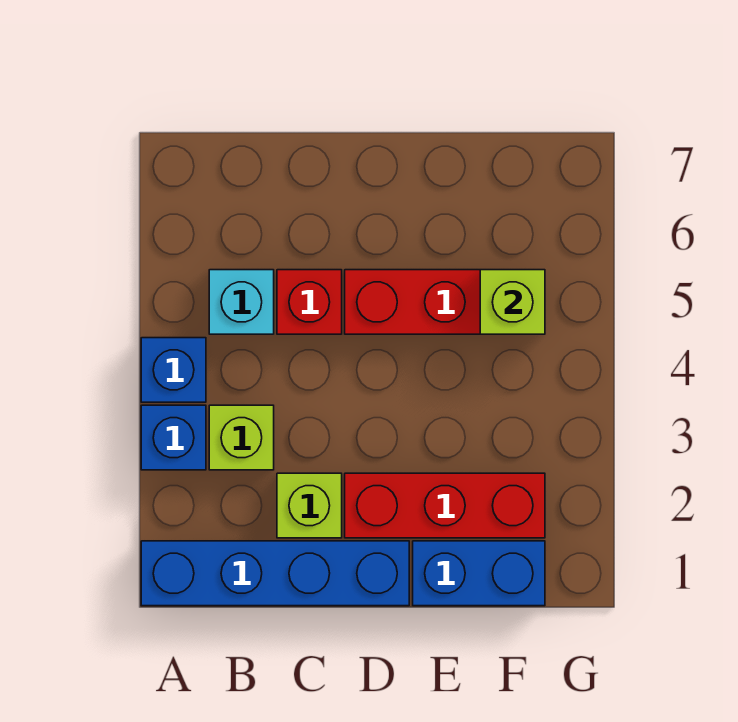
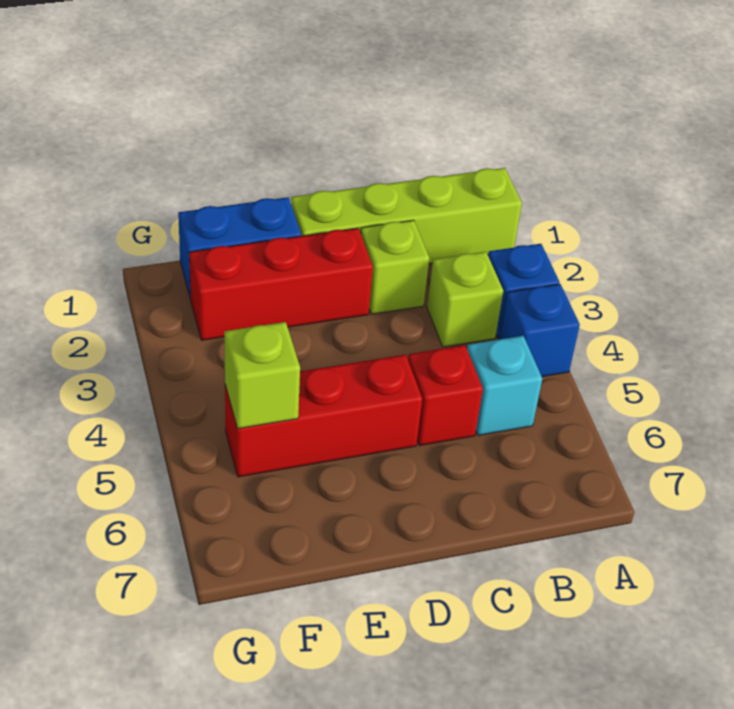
blue 1x4 brick [141,541,409,606] -> lime 1x4 brick [291,168,522,264]

